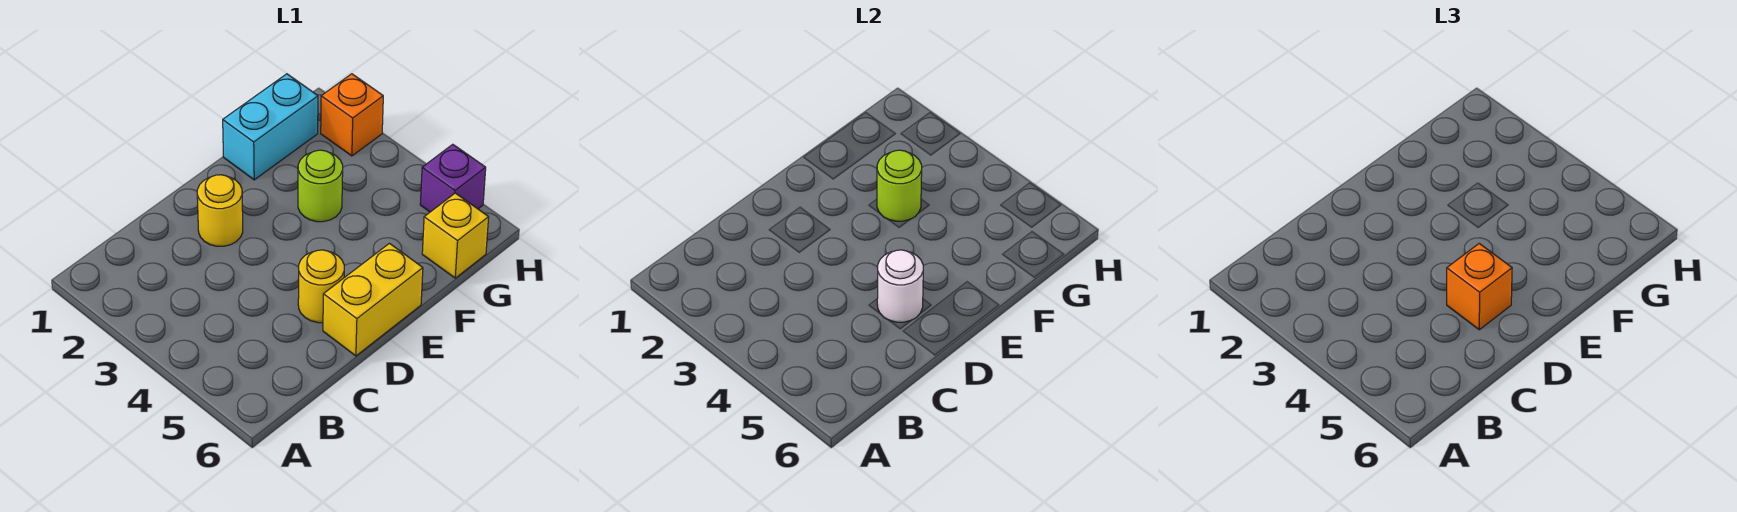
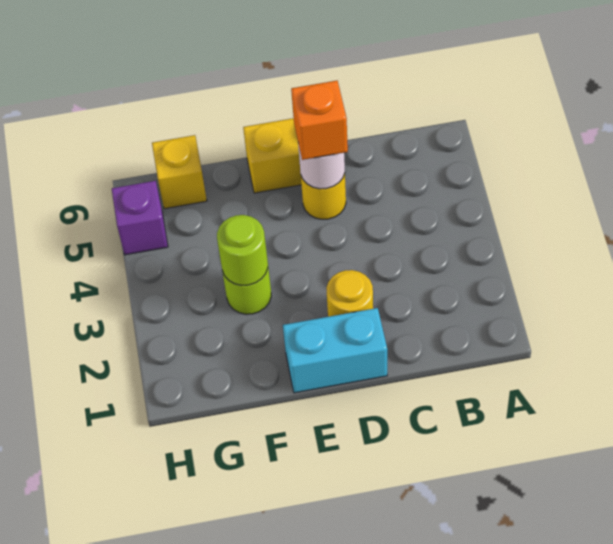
cyan 1x2 brick [223,74,318,180] -> cyan 1x2 brick moved to [283,308,387,393]
orange 1x1 brick [321,74,383,156] -> none

